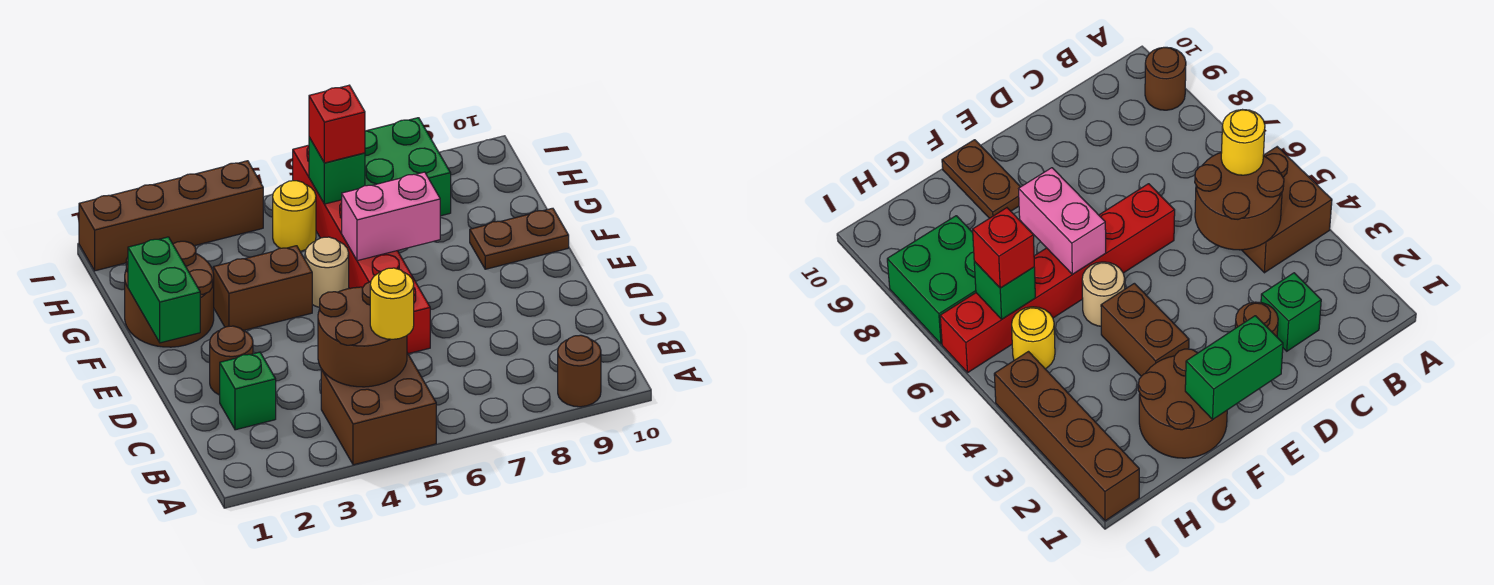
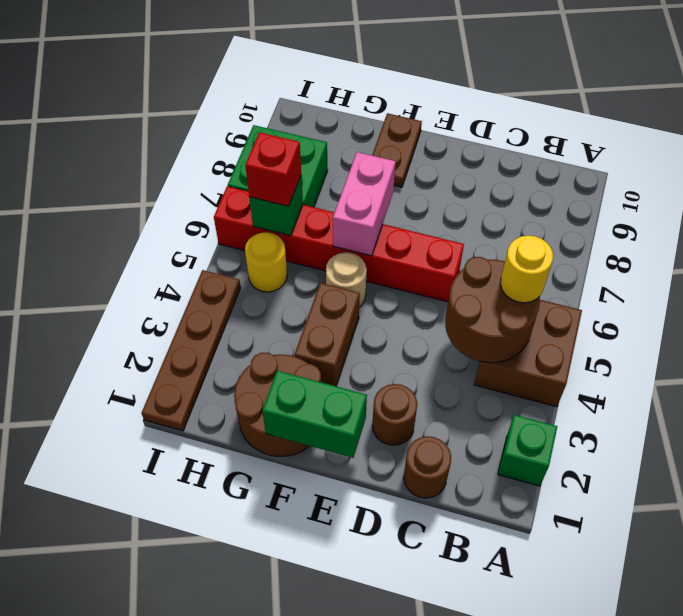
brown 1x1 round brick [558,335,601,407] -> brown 1x1 round brick moved to [404,436,451,498]
green 1x1 brick [220,352,276,430] -> green 1x1 brick moved to [498,415,557,486]
brown 1x4 brick [79,161,263,271] -> brown 1x4 plate [141,270,241,431]

